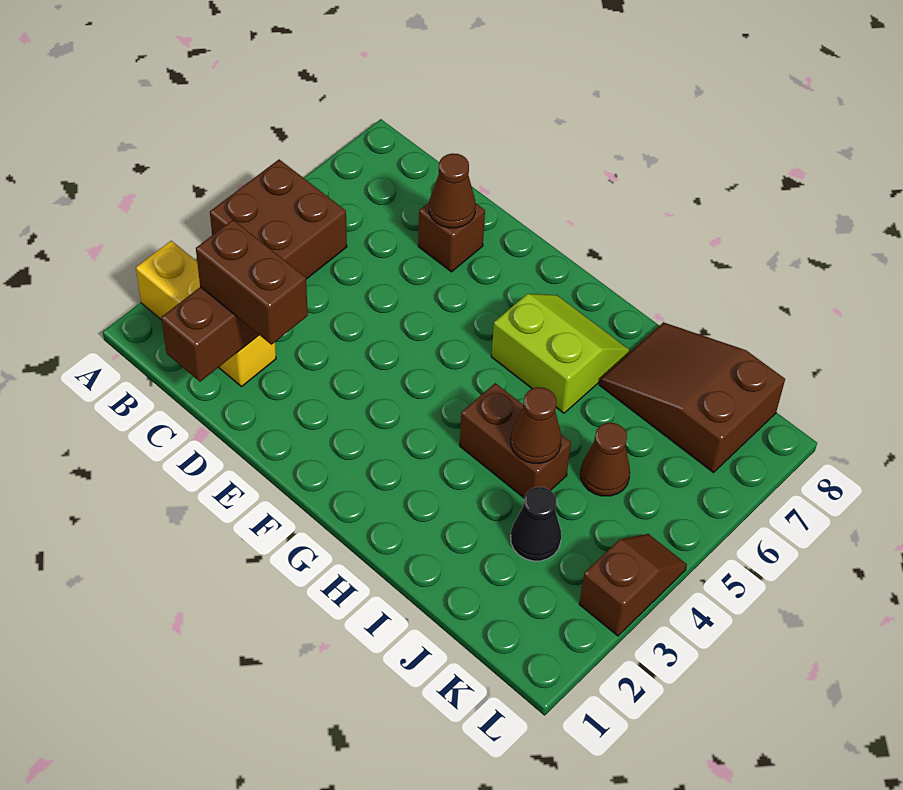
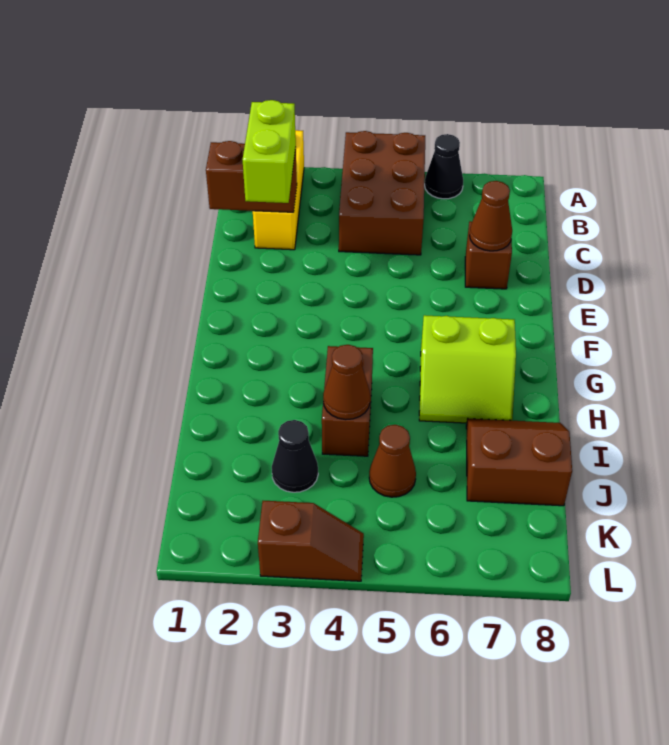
brown 2x2 brick [210,159,347,279] -> brown 2x3 brick [339,131,425,255]
none -> black 1x1 cone [425,134,463,199]
brown 1x2 brick [196,220,308,345] -> lime 1x2 brick [243,100,296,203]
lime 2x2 slope [491,294,629,413] -> lime 2x2 slope turned to [419,315,516,423]
brown 2x3 slope [599,322,785,473] -> brown 2x2 slope [466,419,572,506]

